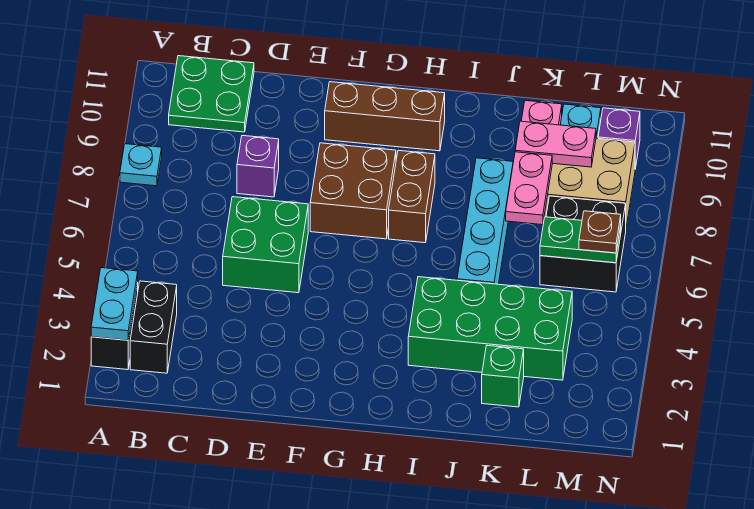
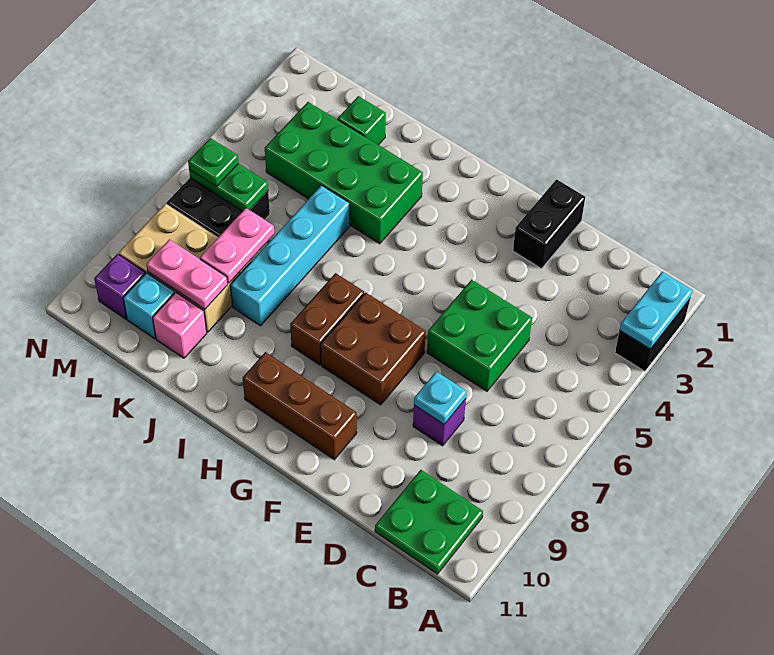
cyan 1x1 plate [120,144,162,186] -> cyan 1x1 plate moved to [414,371,467,424]
black 1x2 brick [130,281,177,373] -> black 1x2 brick moved to [513,179,585,269]
brown 1x1 plate [579,211,621,253] -> green 1x1 plate [188,138,239,187]

